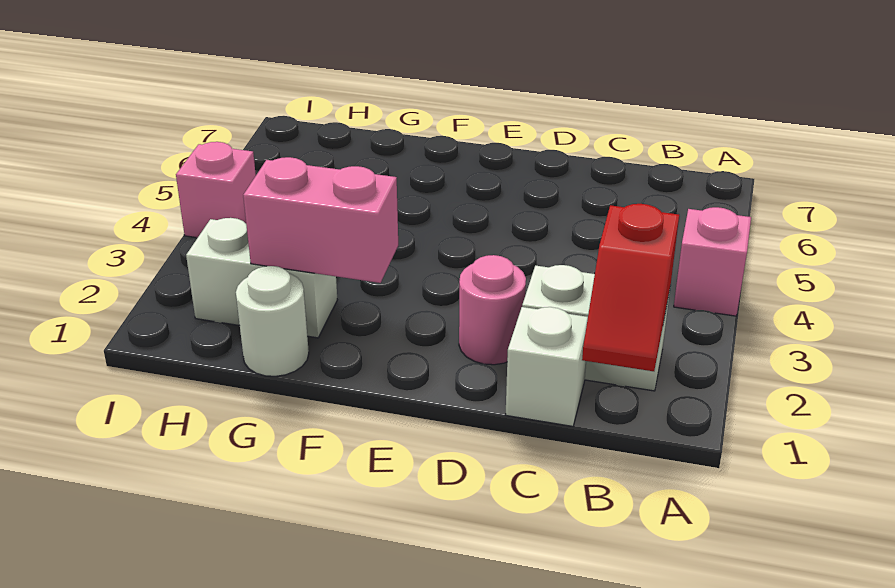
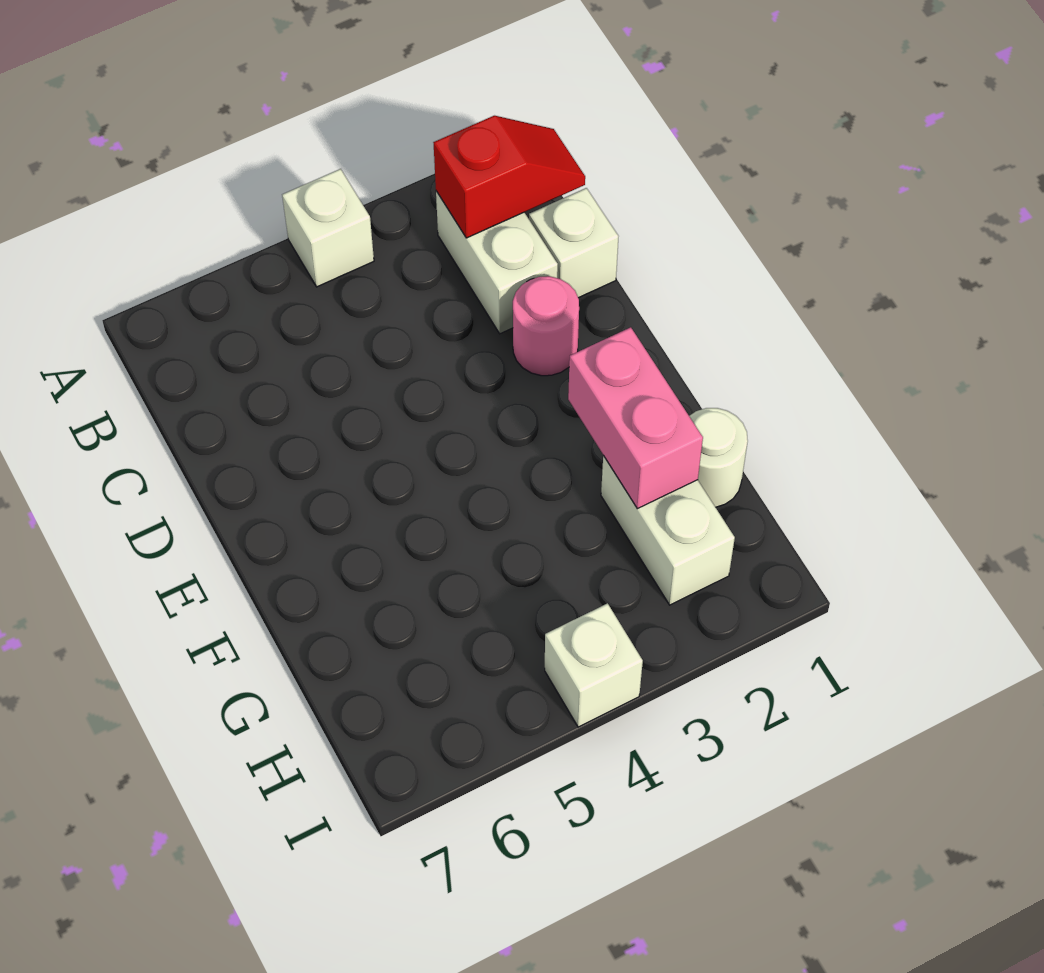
pink 1x1 brick [674,207,751,316] -> white 1x1 brick [282,169,374,287]
pink 1x1 brick [176,142,256,238] -> white 1x1 brick [545,603,643,727]

